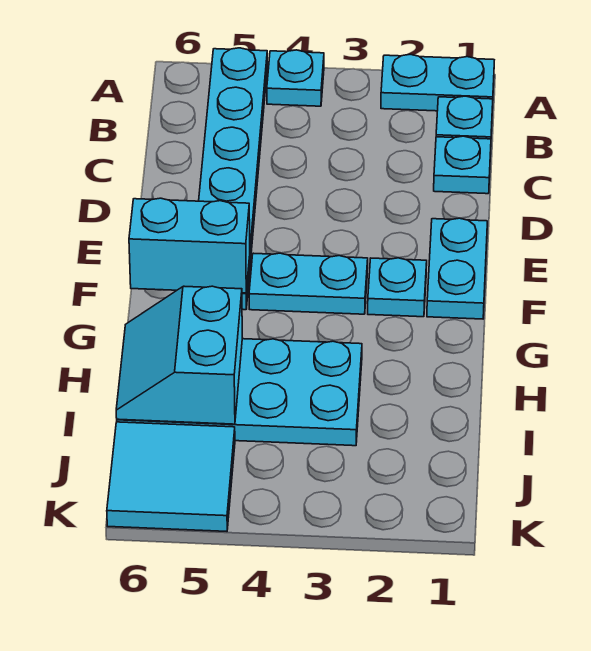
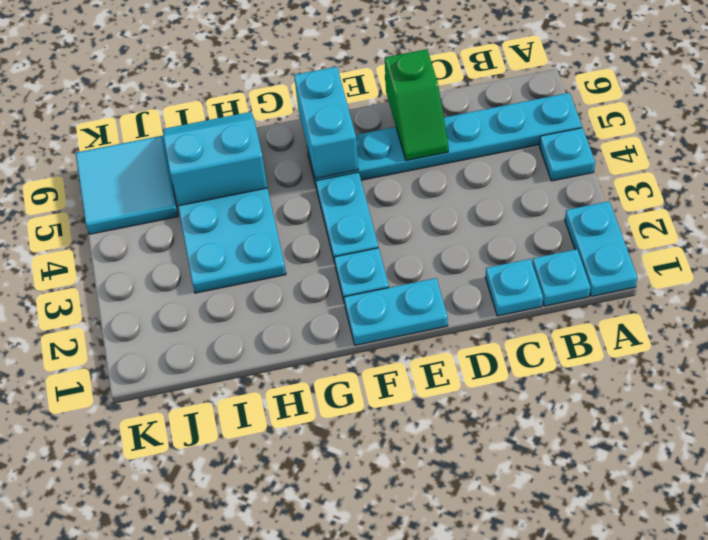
none -> green 1x2 slope [385,49,449,161]

